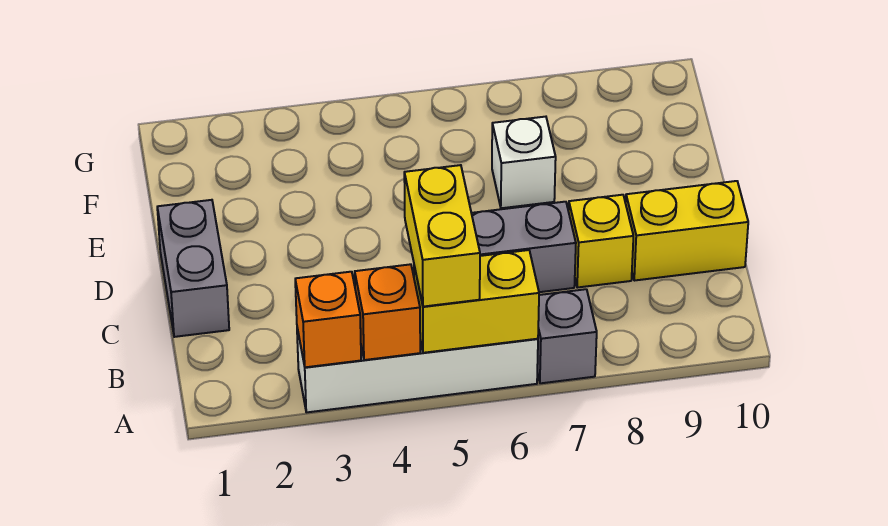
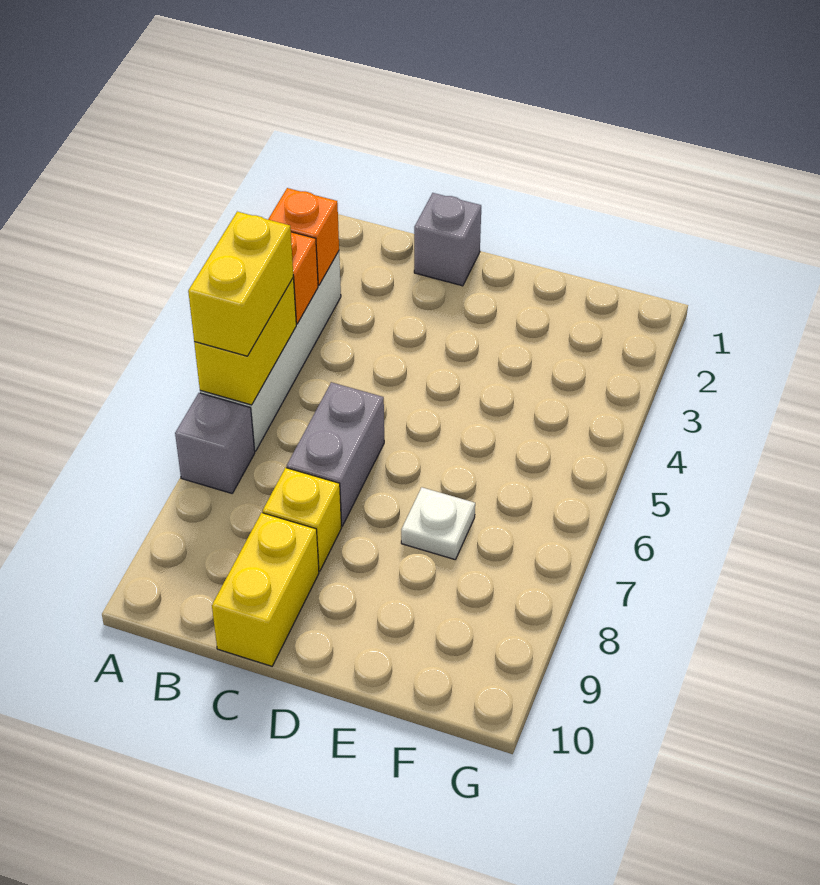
yellow 1x2 brick [404,165,480,307] -> yellow 1x2 brick turned to [188,212,293,356]
grey 1x2 brick [157,200,229,337] -> grey 1x1 brick [414,193,481,286]
white 1x1 brick [492,117,556,208] -> white 1x1 plate [401,487,475,560]

